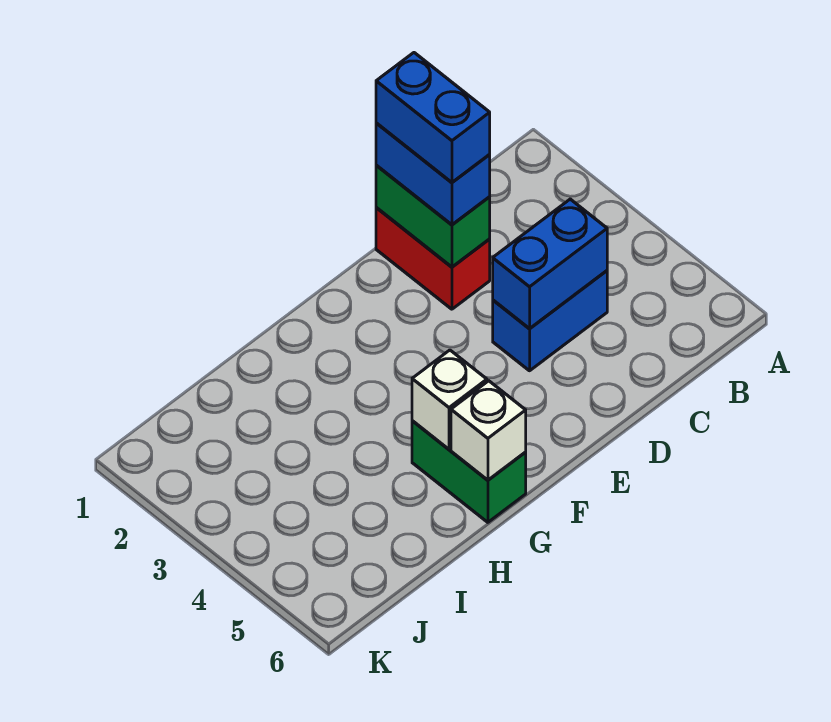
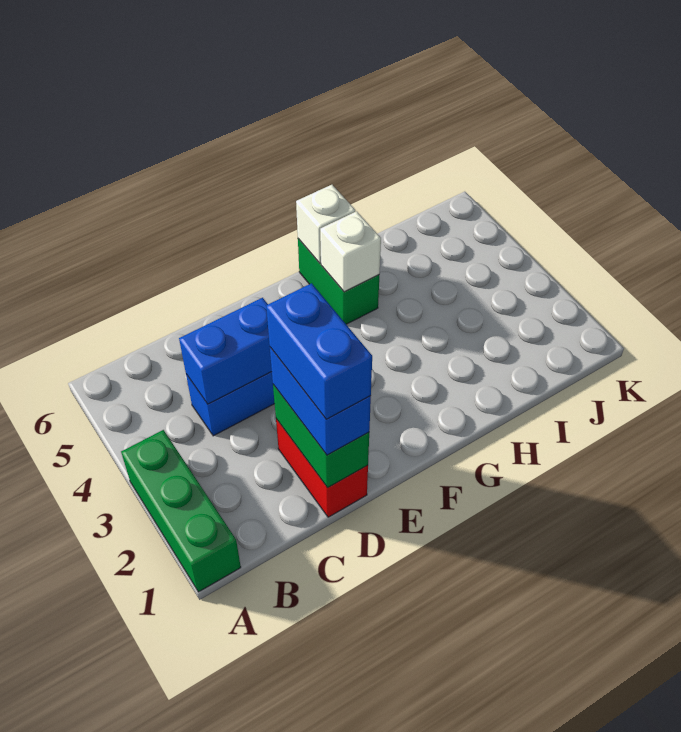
none -> green 1x3 brick [121,430,241,592]

